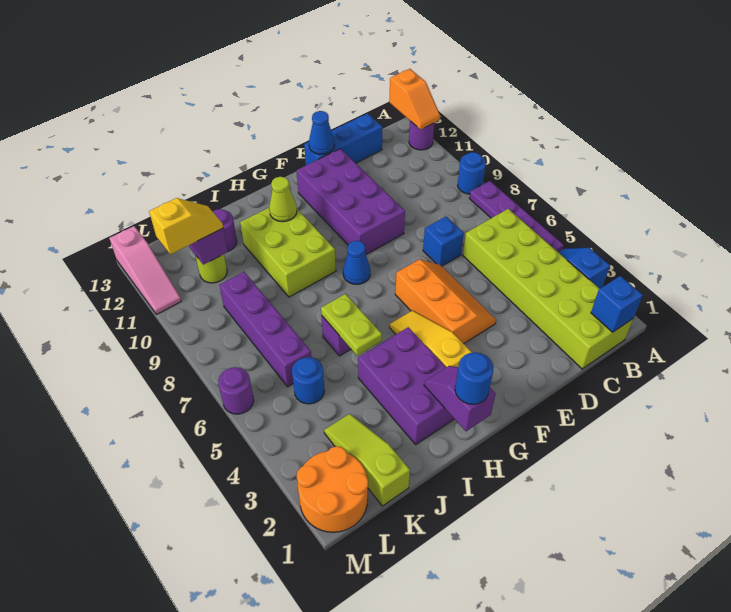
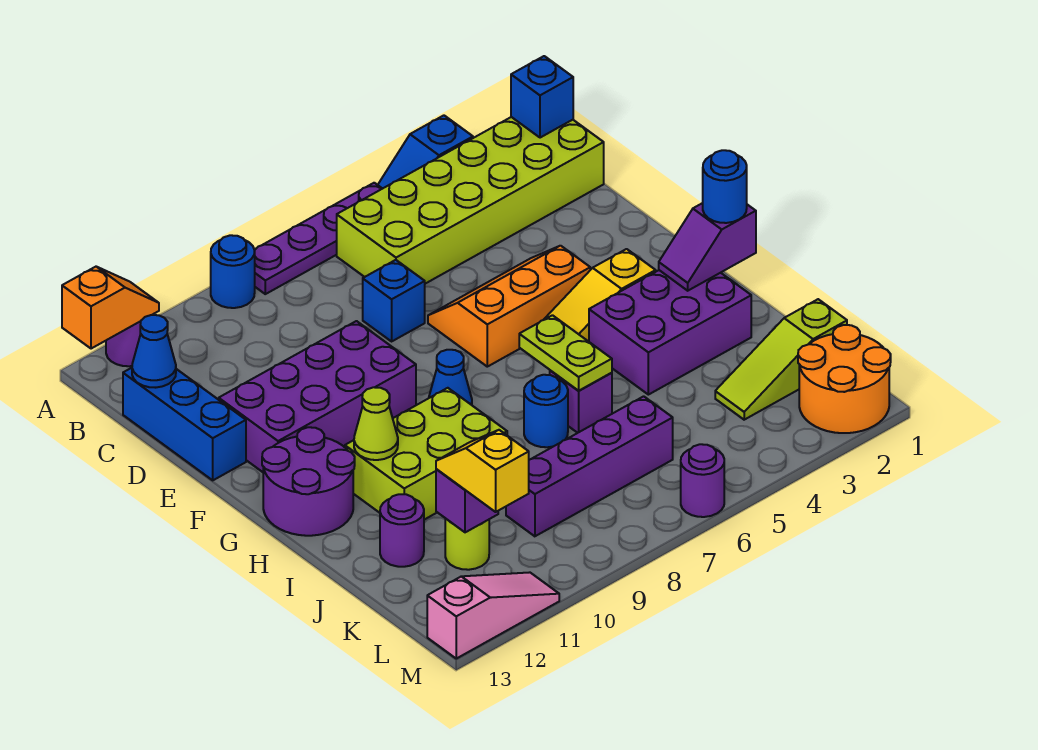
blue 1x1 cone [309,111,335,154] -> blue 1x1 cone moved to [132,315,176,388]
none -> purple 2x2 round brick [262,427,355,536]
lime 1x2 plate [321,294,382,356] -> lime 1x2 plate turned to [519,315,612,391]
blue 1x1 round brick [292,357,325,404] -> blue 1x1 round brick moved to [524,375,568,447]

